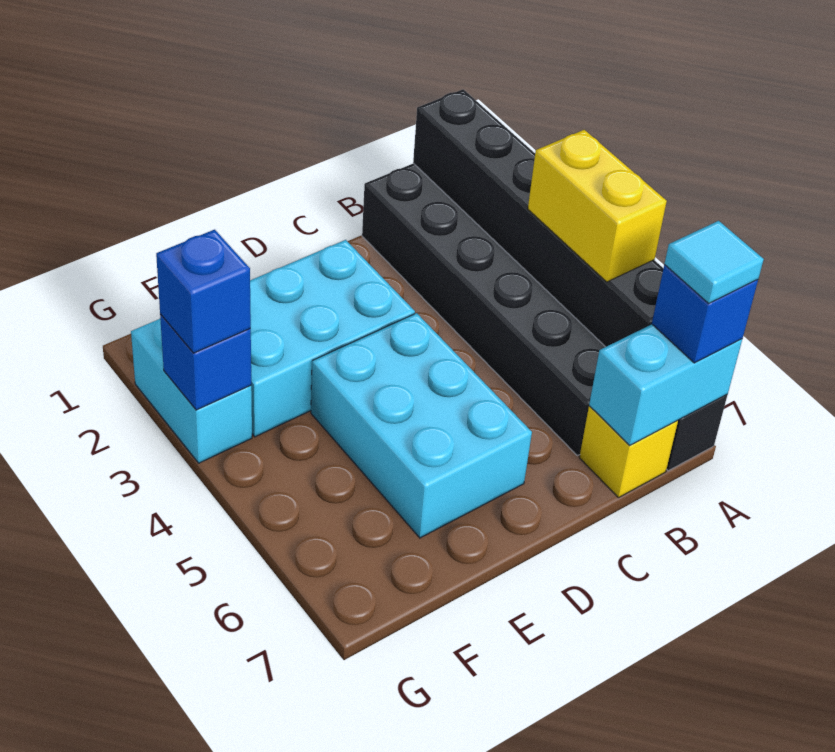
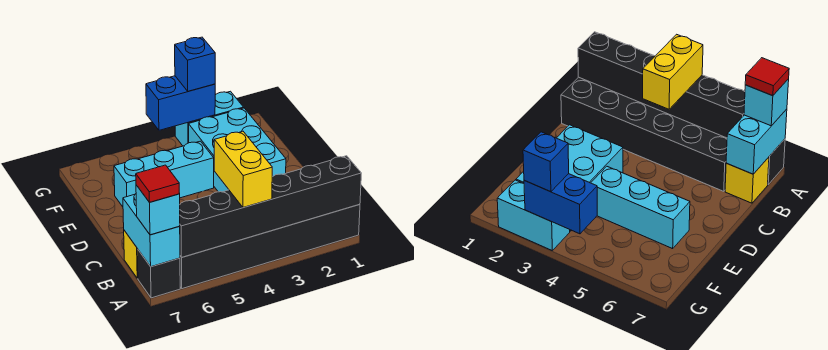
yellow 1x2 brick [528,130,667,282] -> yellow 1x2 brick turned to [214,131,272,208]
blue 1x1 brick [652,265,758,363] -> cyan 1x1 brick [136,185,180,235]
cyan 1x1 tile [665,221,764,303] -> red 1x1 tile [136,165,180,202]
cyan 2x3 brick [311,313,532,538] -> cyan 1x3 brick [114,141,214,207]
blue 1x1 brick [160,314,251,410] -> blue 1x2 brick [146,76,215,130]

